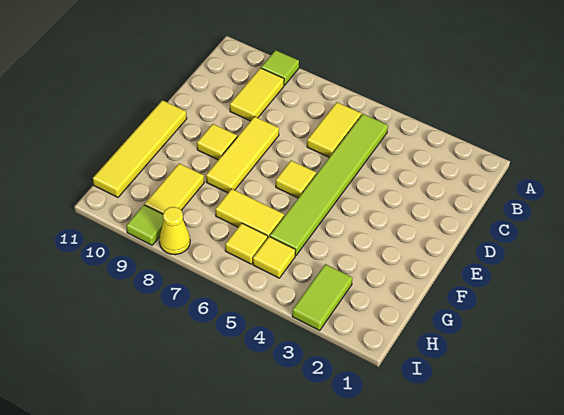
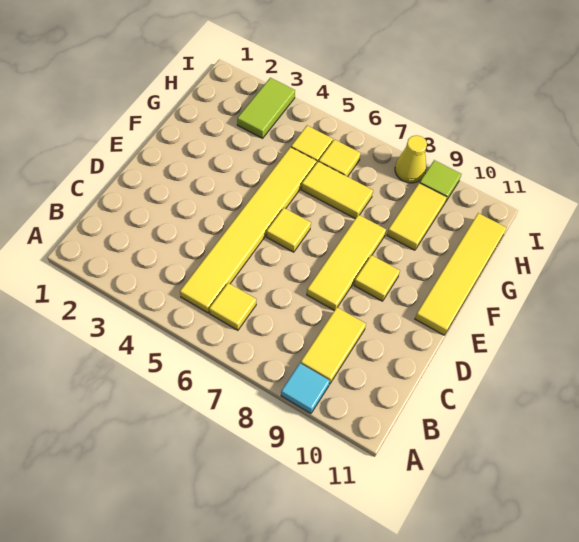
lime 1x1 tile [261,50,299,85] -> cyan 1x1 tile [281,363,330,414]
lime 1x6 tile [270,114,388,256] -> yellow 1x6 tile [180,147,317,313]
yellow 1x2 tile [307,102,362,157] -> yellow 1x1 tile [209,283,256,330]

